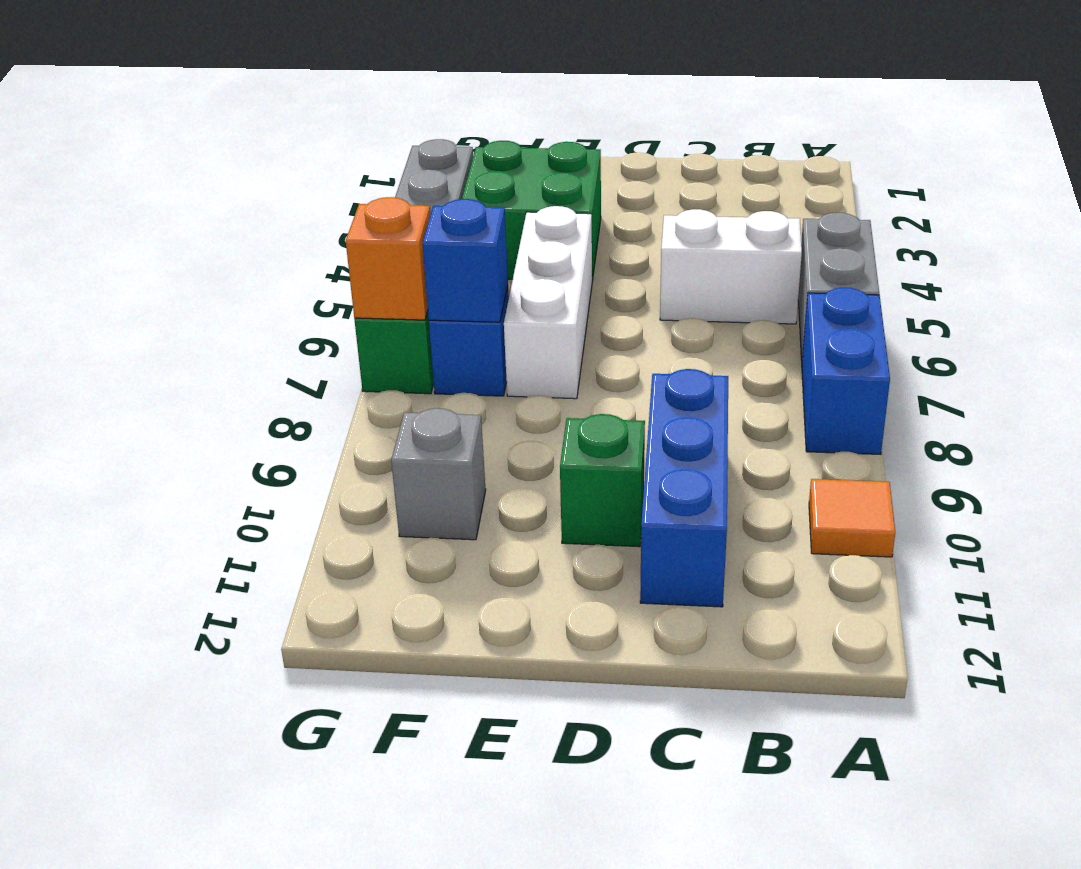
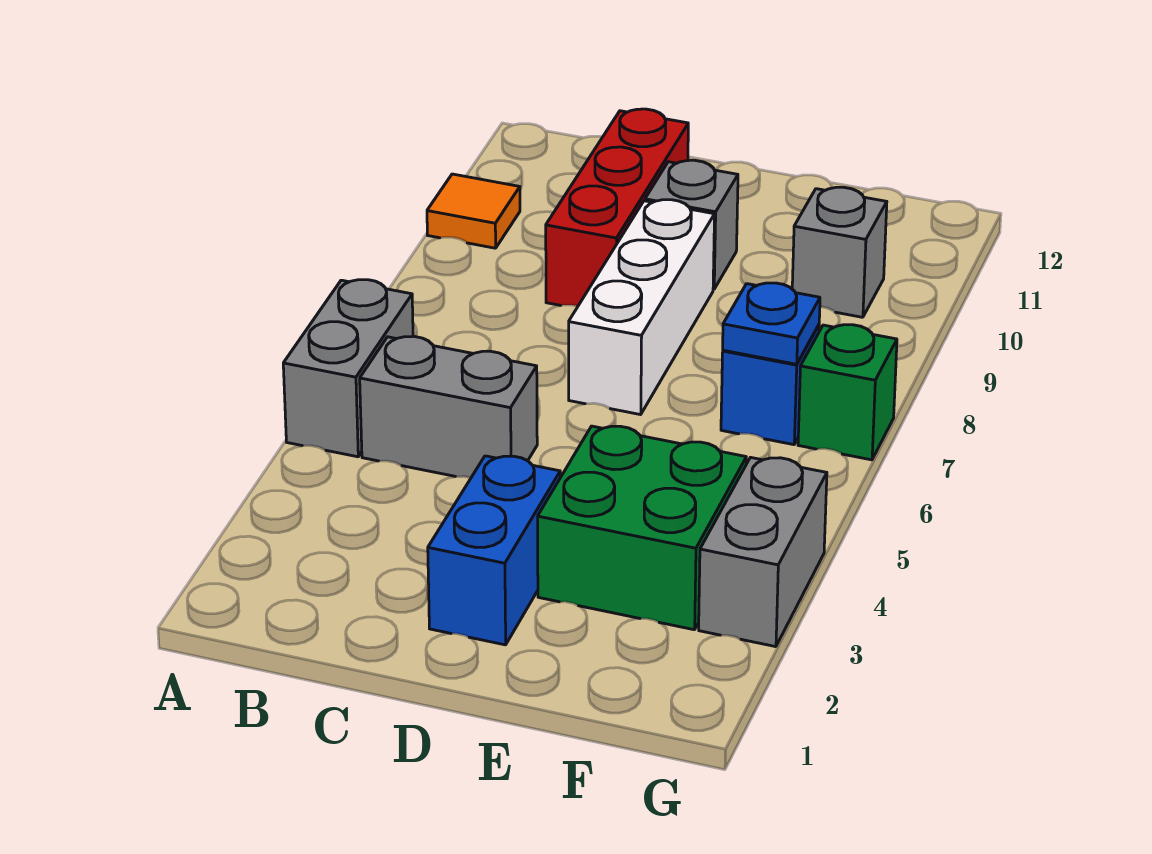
blue 1x2 brick [802,288,890,454] -> blue 1x2 brick moved to [428,456,560,645]
white 1x2 brick [660,209,802,324] -> grey 1x2 brick [360,336,537,478]
blue 1x3 brick [640,369,728,607] -> red 1x3 brick [546,109,688,306]
green 1x1 brick [560,414,645,547] -> grey 1x1 brick [645,160,738,289]
white 1x3 brick [504,206,592,399] -> white 1x3 brick moved to [569,200,715,415]
blue 1x1 brick [422,199,508,322] -> blue 1x1 plate [723,283,820,364]
orange 1x1 brick [346,197,430,320] -> none

